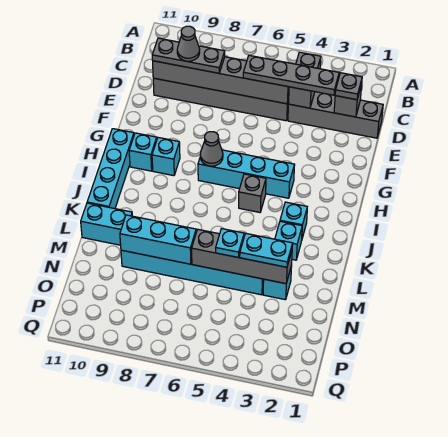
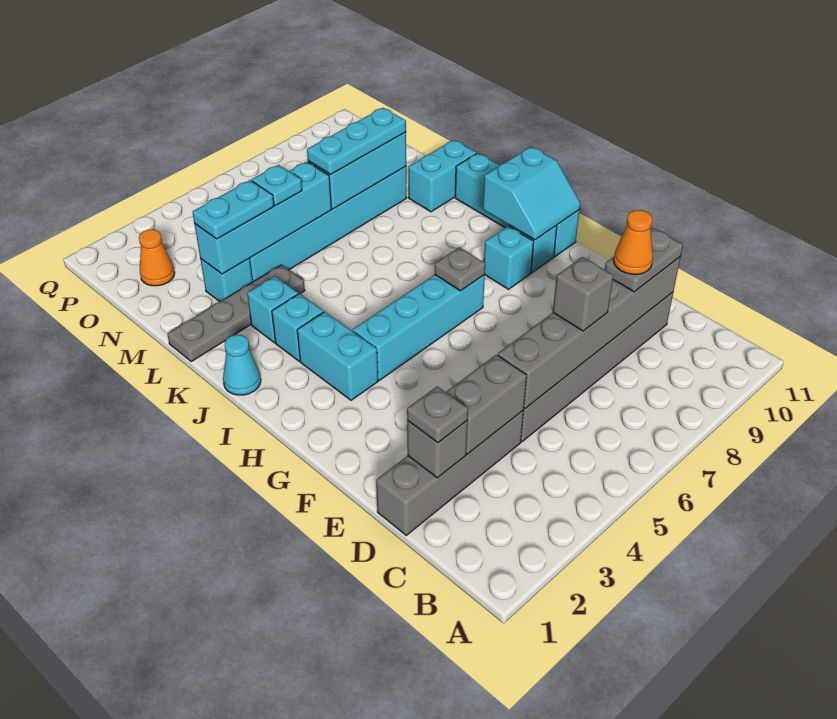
grey 1x2 brick [288,52,321,108] -> grey 1x2 brick turned to [446,355,527,454]
grey 1x4 plate [243,55,339,95] -> grey 1x4 plate moved to [167,265,305,361]
grey 1x3 plate [152,38,225,73] -> grey 1x2 plate [605,228,683,292]
grey 1x1 cone [177,26,200,61] -> orange 1x1 cone [614,210,653,274]
none -> cyan 1x2 brick [297,312,378,400]
grey 1x1 cone [200,132,223,166] -> grey 1x1 plate [435,247,485,291]
none -> cyan 2x2 slope [483,147,580,240]
grey 1x1 brick [239,174,266,212] -> grey 1x1 brick moved to [553,257,613,331]
none -> cyan 1x1 cone [223,335,261,395]
grey 1x4 brick [192,230,292,284] -> cyan 1x4 brick [195,162,331,274]
none -> cyan 1x3 plate [307,108,406,175]
none -> orange 1x1 cone [139,229,175,286]

